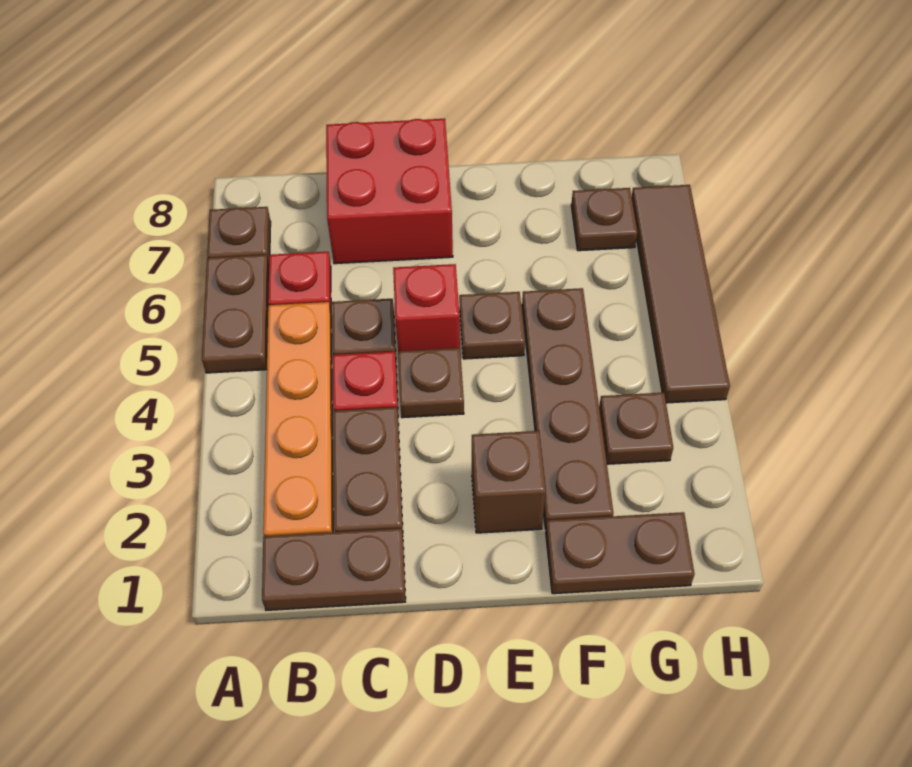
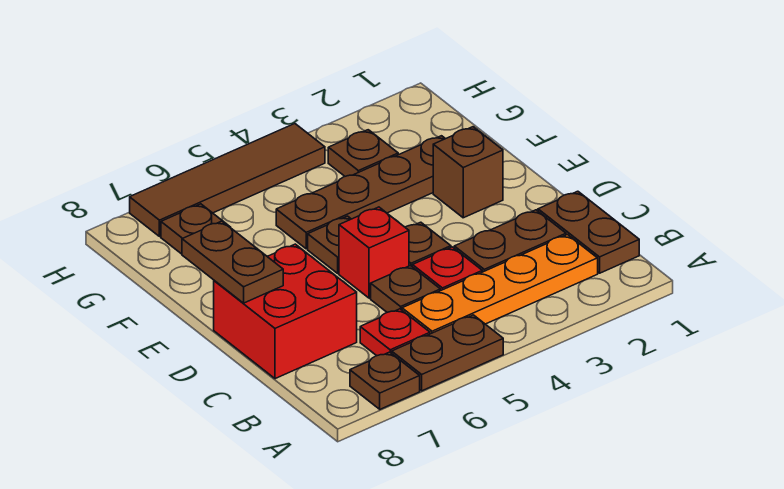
brown 1x2 plate [546,512,695,594] -> brown 1x2 plate moved to [182,221,283,303]

